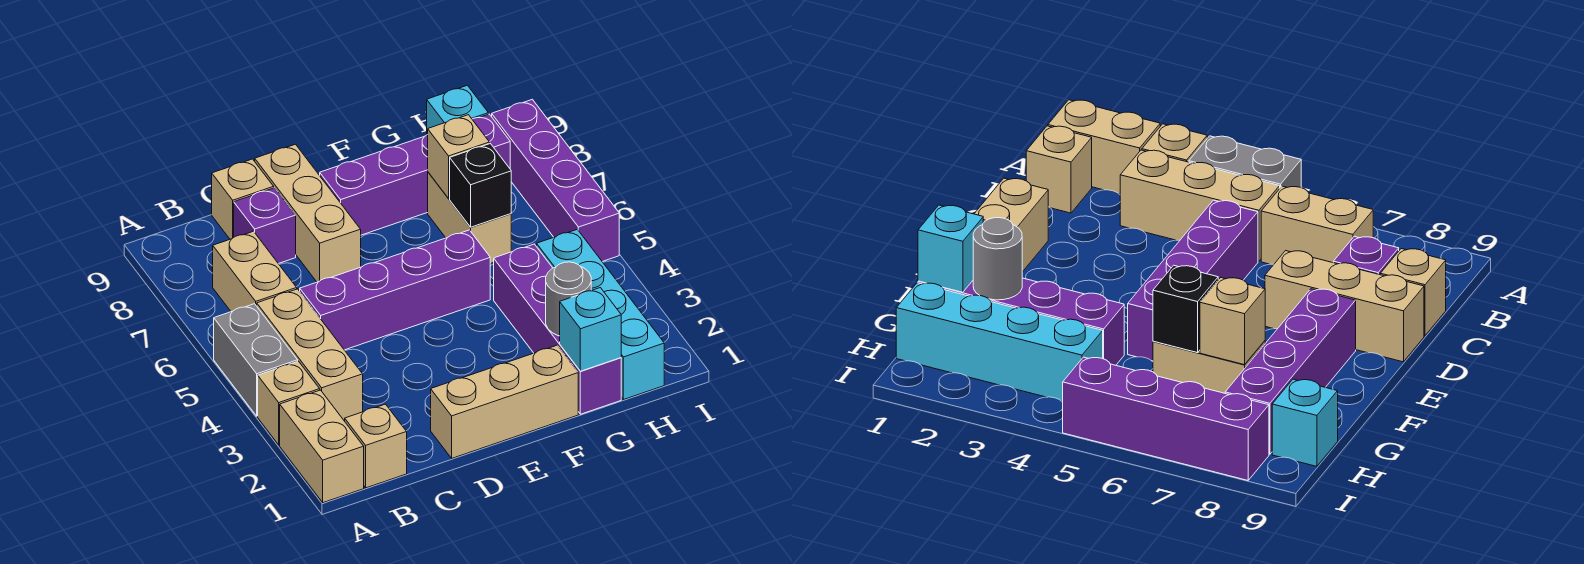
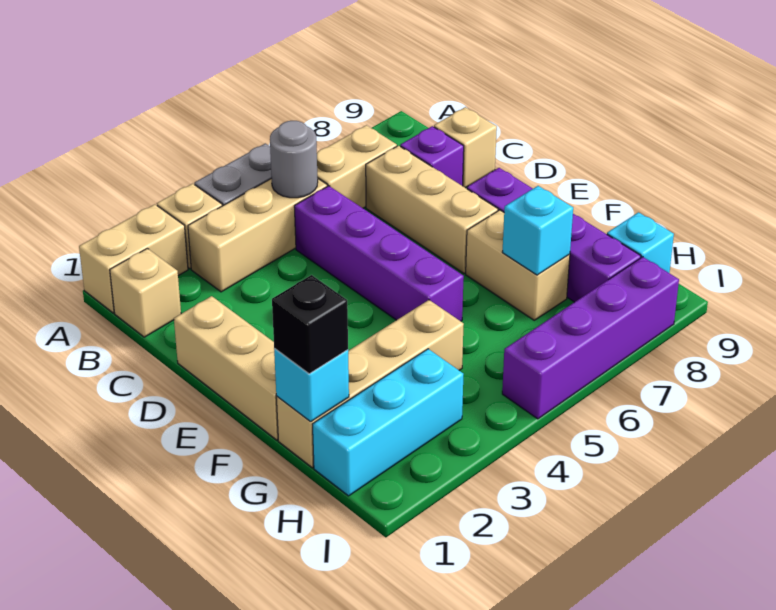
tan 1x3 brick [255,144,361,282] -> tan 1x3 brick turned to [366,146,498,273]
purple 1x4 brick [494,244,621,414] -> tan 1x4 brick [276,300,464,468]
grey 1x1 round brick [546,262,591,336] -> grey 1x1 round brick moved to [270,121,318,198]
tan 1x2 brick [428,172,511,264] -> tan 1x2 brick turned to [466,210,570,320]
black 1x1 brick [450,144,511,227] -> black 1x1 brick moved to [272,275,348,374]
tan 1x1 brick [428,115,489,198] -> cyan 1x1 brick [502,186,573,275]
cyan 1x4 brick [537,229,664,400] -> cyan 1x3 brick [313,349,463,496]

